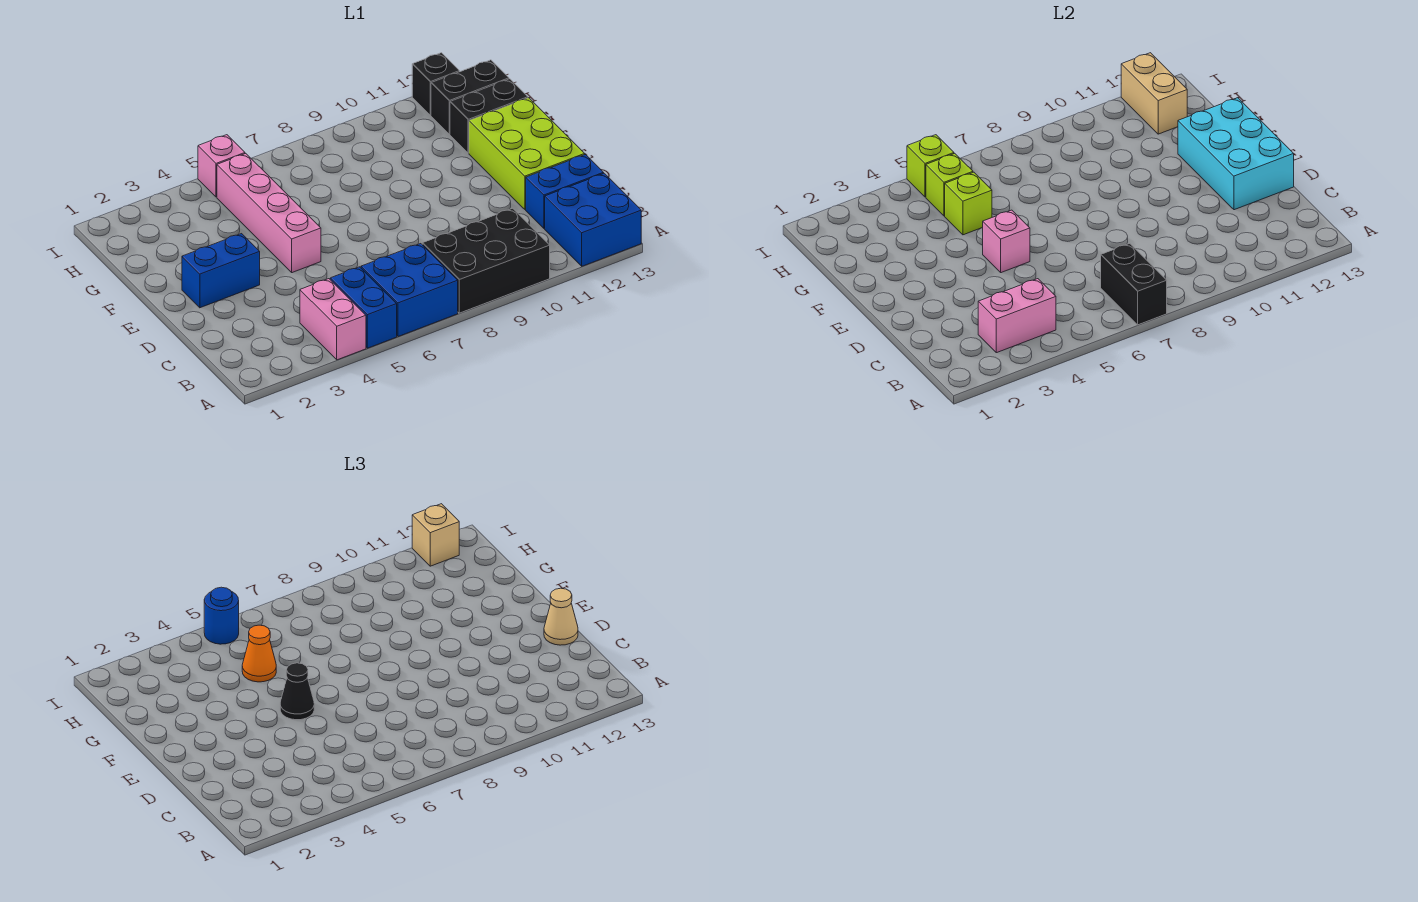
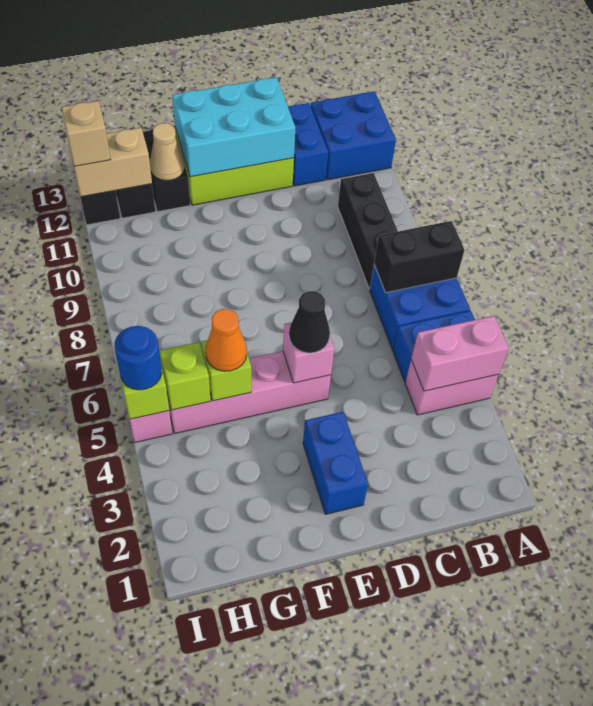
black 2x3 brick [422,208,550,313] -> black 1x3 brick [338,173,398,289]
pink 1x2 brick [978,279,1056,353] -> pink 1x2 brick turned to [411,316,509,391]
tan 1x1 cone [544,588,578,645] -> tan 1x1 cone moved to [150,123,185,181]

